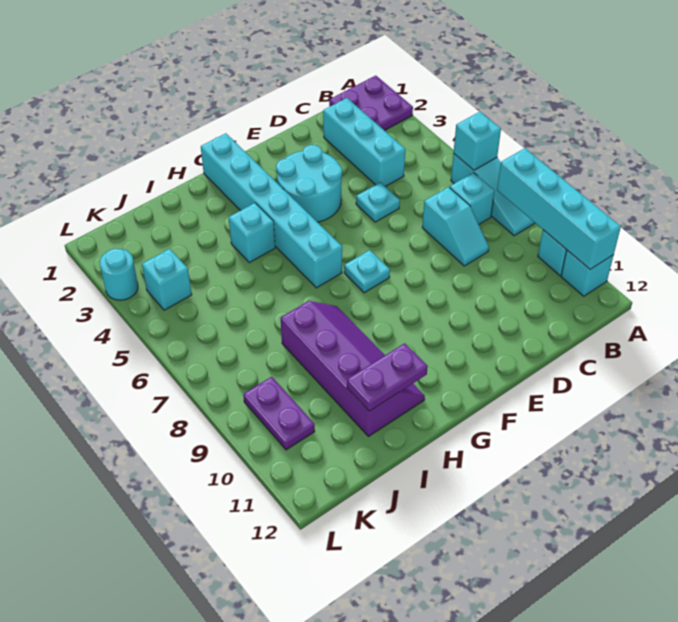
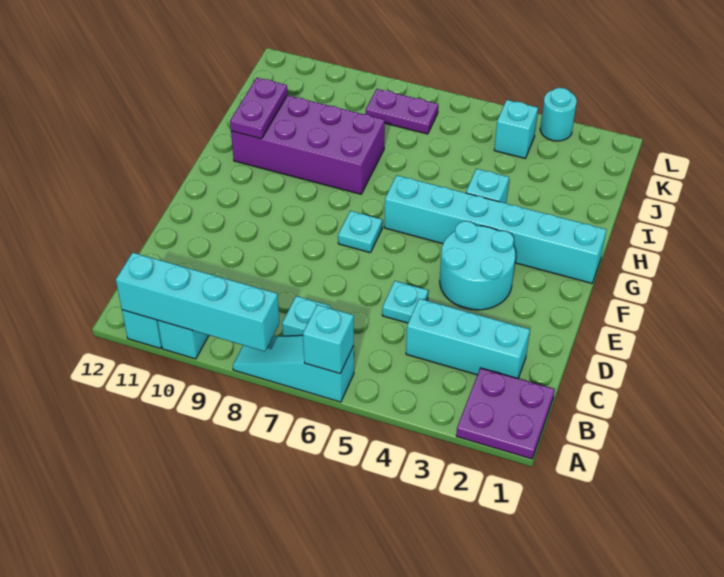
cyan 1x2 slope [422,187,489,266] -> none
purple 2x4 slope [281,301,425,437] -> purple 2x4 brick [231,95,385,194]
purple 1x2 plate [243,377,315,450] -> purple 1x2 plate moved to [366,89,438,134]

